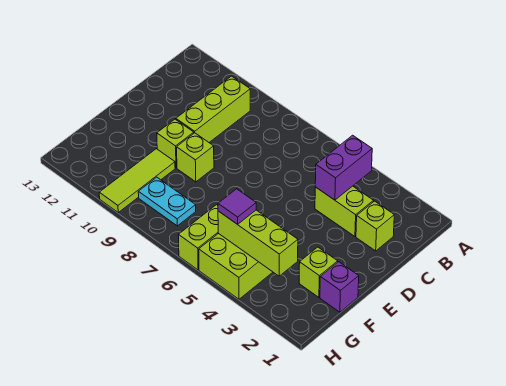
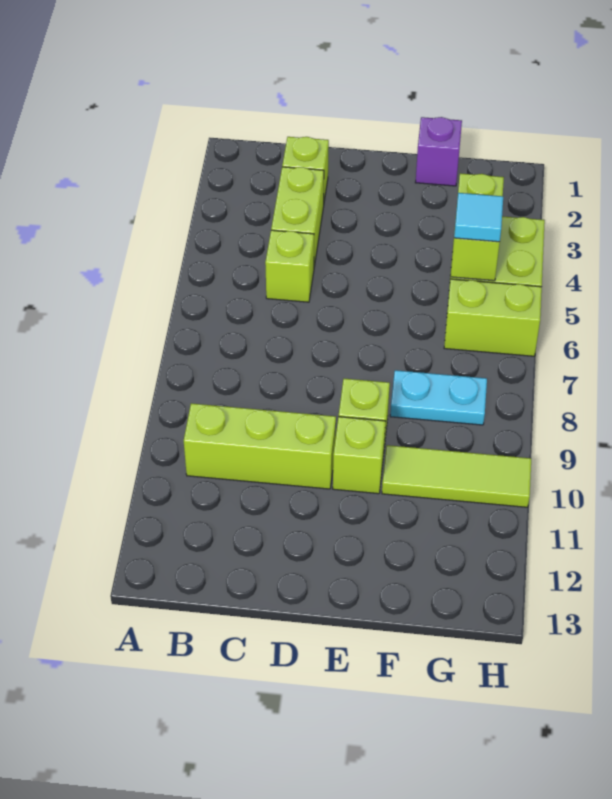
purple 1x2 brick [315,135,372,200] -> none
lime 1x1 brick [299,247,338,297] -> lime 1x1 brick moved to [265,230,314,302]
lime 1x3 brick [218,210,298,276] -> lime 1x2 brick [451,173,504,281]
purple 1x1 tile [218,189,256,224] -> cyan 1x1 tile [454,193,503,242]
cyan 1x2 plate [138,177,196,226] -> cyan 1x2 plate turned to [390,370,487,425]

